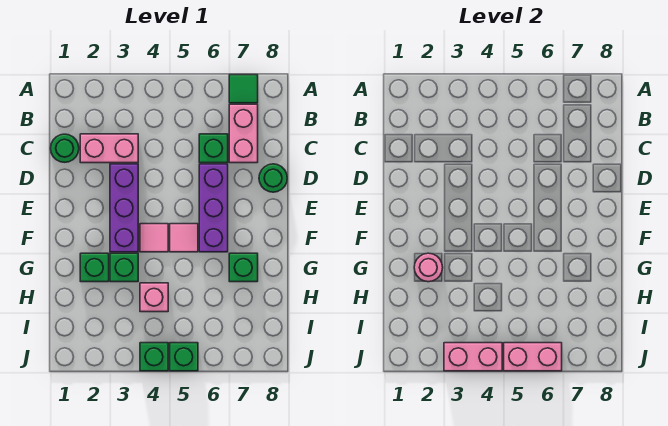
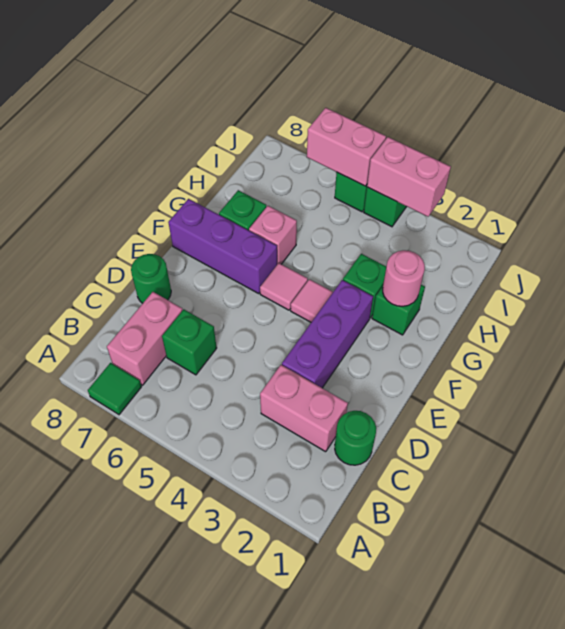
purple 1x3 brick [199,164,228,252] -> purple 1x3 brick turned to [168,199,277,293]
pink 1x1 brick [140,283,168,312] -> pink 1x1 brick moved to [249,206,297,264]

